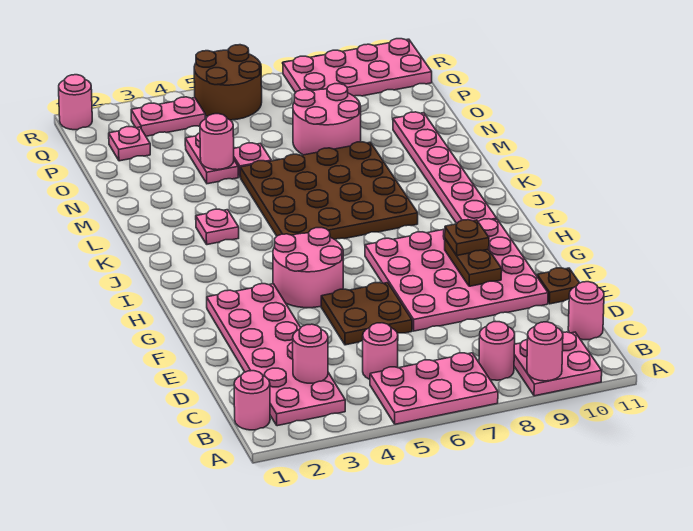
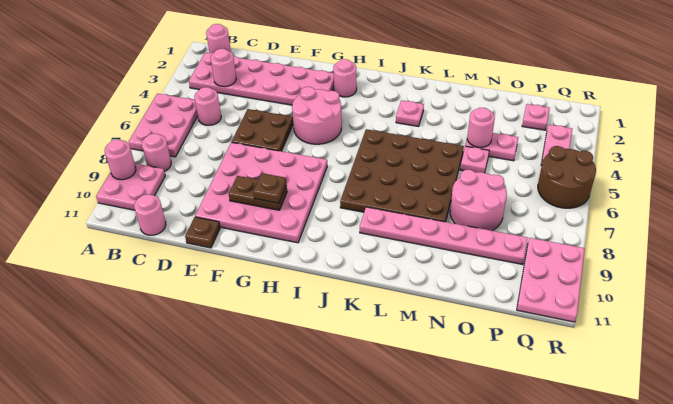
pink 1x6 plate [393,112,497,224] -> pink 1x6 plate moved to [360,207,528,265]
pink 2x4 plate [283,39,432,96] -> pink 2x3 plate [517,238,585,322]
pink 1x1 round brick [59,75,92,130] -> pink 1x1 round brick moved to [333,59,357,97]

